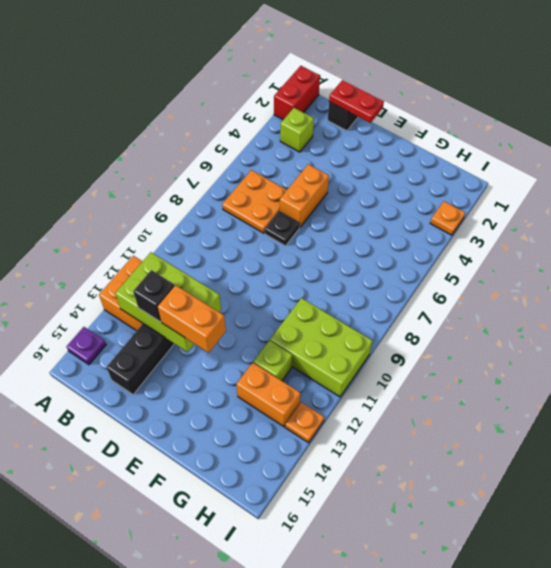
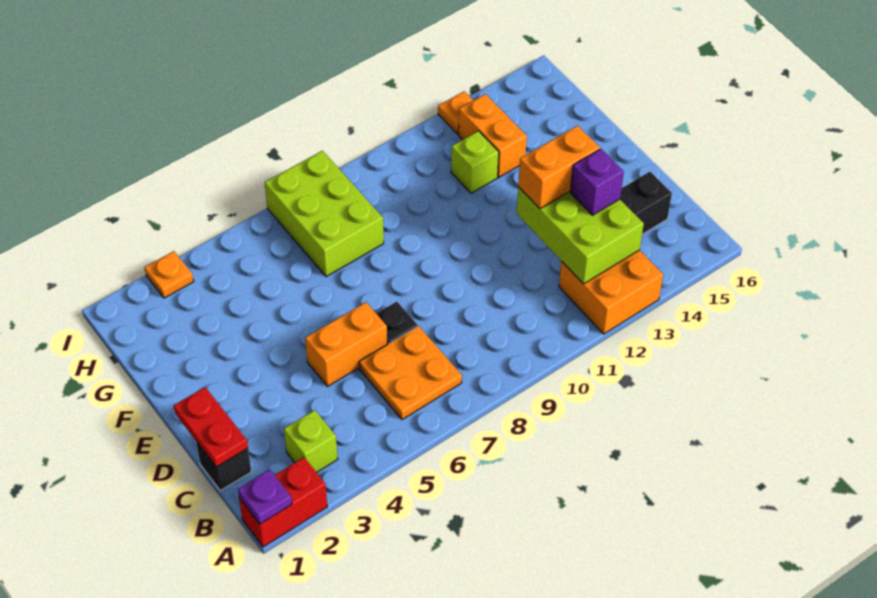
purple 1x1 plate [66,327,106,365] -> purple 1x1 plate moved to [238,470,292,524]
black 1x1 brick [133,270,175,322] -> purple 1x1 brick [570,149,624,215]
orange 1x2 brick [158,285,226,353] -> orange 1x2 brick turned to [518,126,600,209]
lime 2x3 brick [270,298,372,397] -> lime 2x3 brick moved to [265,151,384,277]

